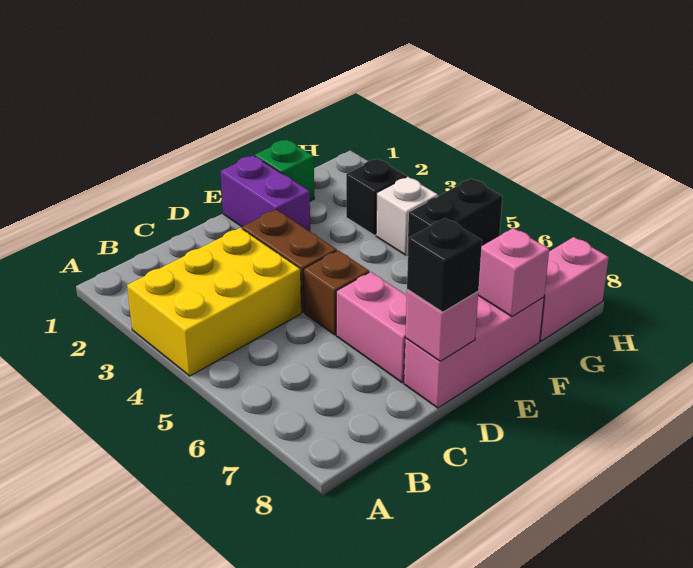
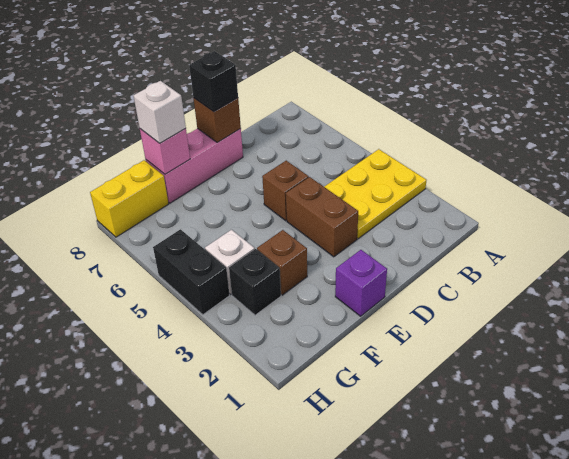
yellow 2x3 brick [127,228,301,376] -> yellow 2x3 plate [324,149,426,239]
pink 1x2 brick [336,272,407,383] -> none
pink 1x1 brick [405,289,478,361] -> brown 1x1 brick [193,98,241,143]
purple 1x2 brick [221,155,310,231] -> purple 1x1 brick [335,250,387,316]
green 1x1 brick [255,140,314,201] -> none
none -> brown 1x1 brick [257,230,307,295]
none -> white 1x1 brick [134,81,186,143]
black 1x2 brick [407,178,503,256] -> black 1x2 brick turned to [153,229,230,315]
pink 1x2 brick [540,237,609,341] -> yellow 1x2 brick [90,160,169,237]

